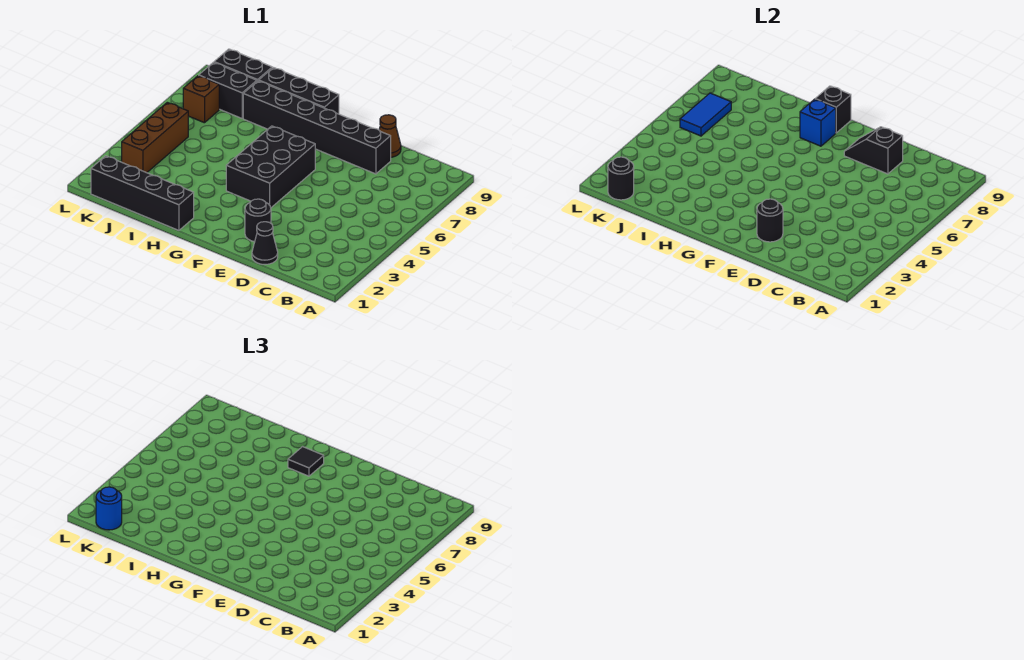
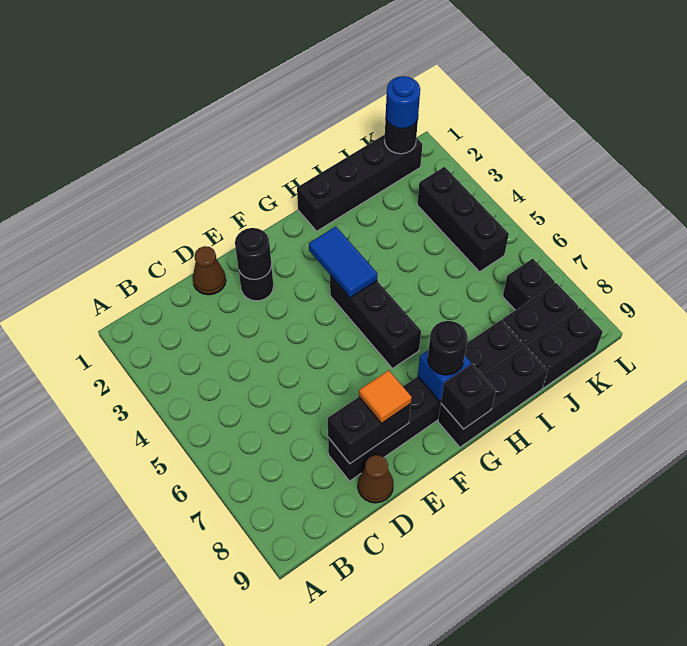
black 1x1 cone [252,222,278,264] -> brown 1x1 cone [193,246,226,295]
black 1x2 slope [844,127,903,174] -> black 1x2 brick [328,397,411,463]
none -> orange 1x1 tile [359,370,412,424]
black 2x3 brick [226,126,315,208] -> black 1x3 brick [330,275,421,368]
black 1x1 tile [288,447,324,476] -> black 1x1 round brick [427,321,468,375]
brown 1x3 brick [122,102,189,173] -> black 1x3 brick [417,167,509,272]
blue 1x2 tile [680,93,731,136] -> blue 1x2 tile moved to [309,227,377,298]
brown 1x1 brick [183,76,219,123] -> black 1x1 brick [503,259,555,310]

